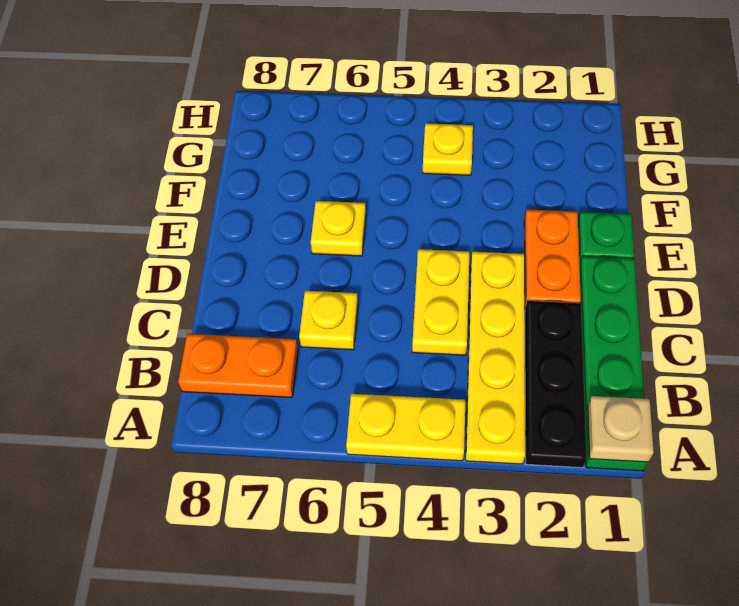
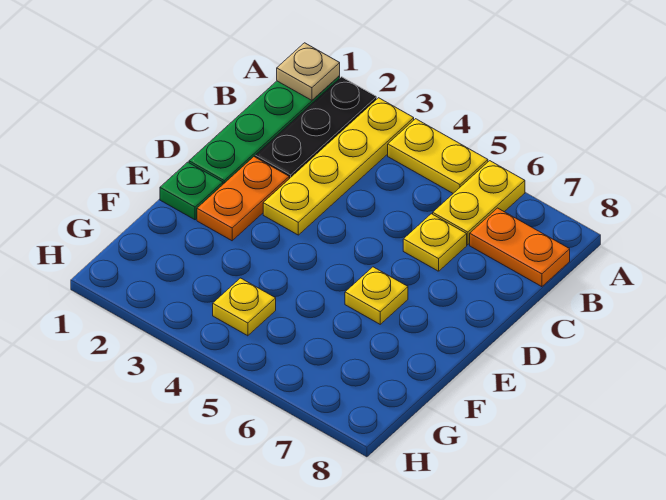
yellow 1x2 plate [412,249,470,355] -> yellow 1x2 plate moved to [433,161,525,245]

